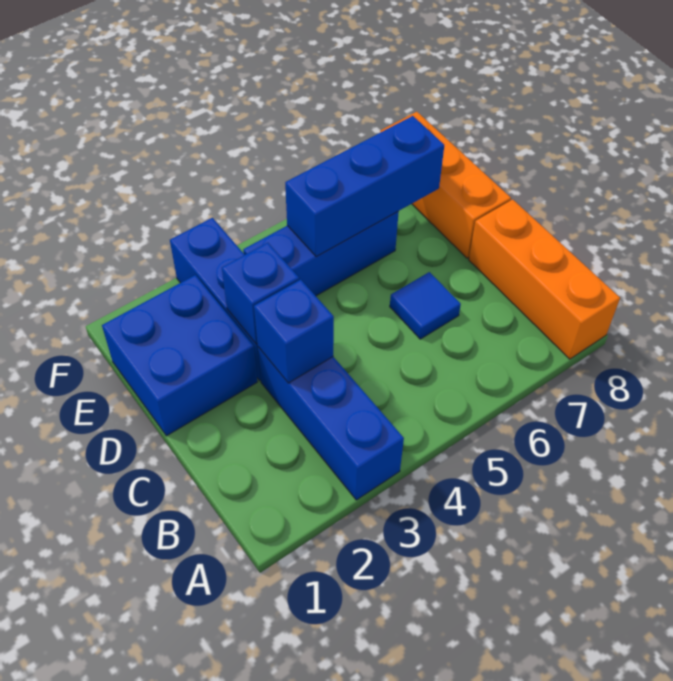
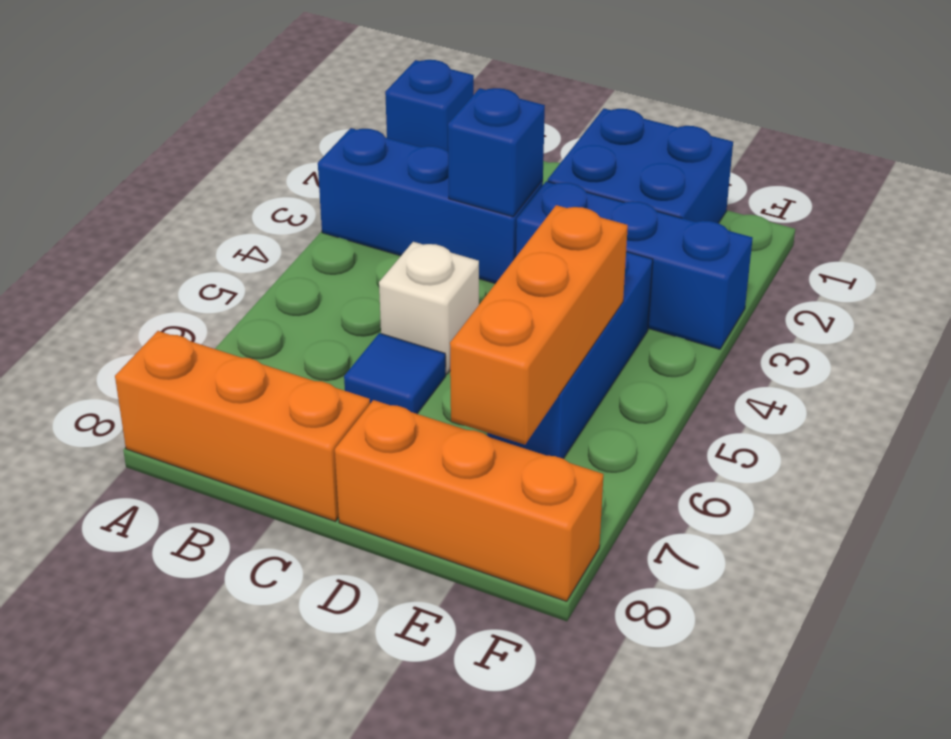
none -> white 1x1 brick [379,242,479,374]
blue 1x1 brick [222,243,299,344] -> blue 1x1 brick moved to [385,60,474,151]
blue 1x3 brick [285,116,444,257] -> orange 1x3 brick [450,205,628,445]

